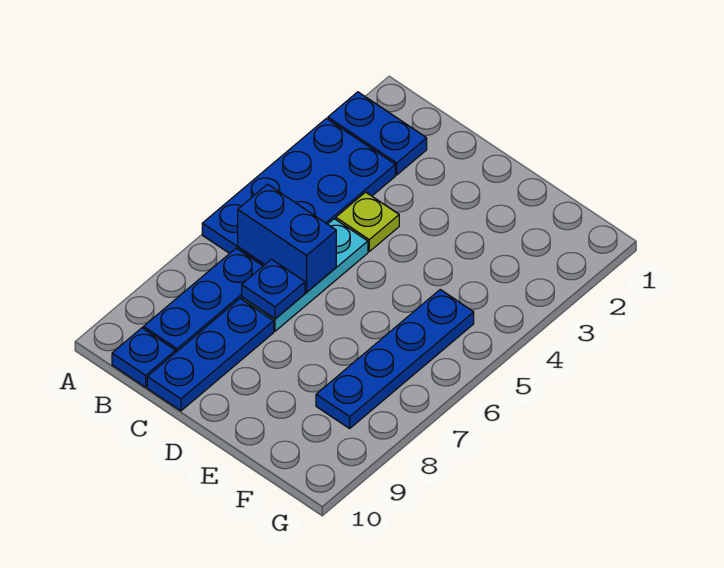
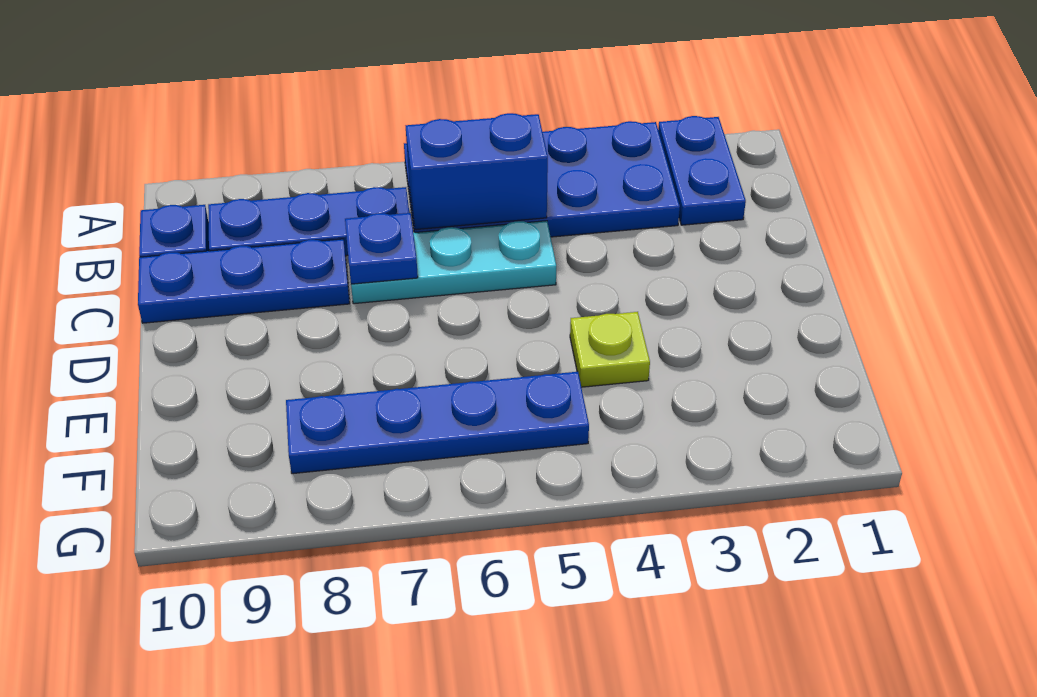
blue 1x2 brick [238,184,336,292] -> blue 1x2 brick turned to [406,113,548,230]
lime 1x1 plate [336,192,399,251] -> lime 1x1 plate moved to [570,312,650,387]

